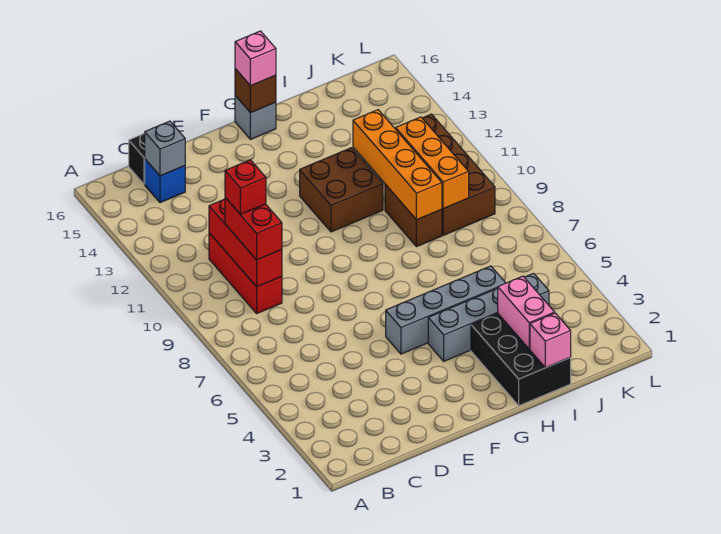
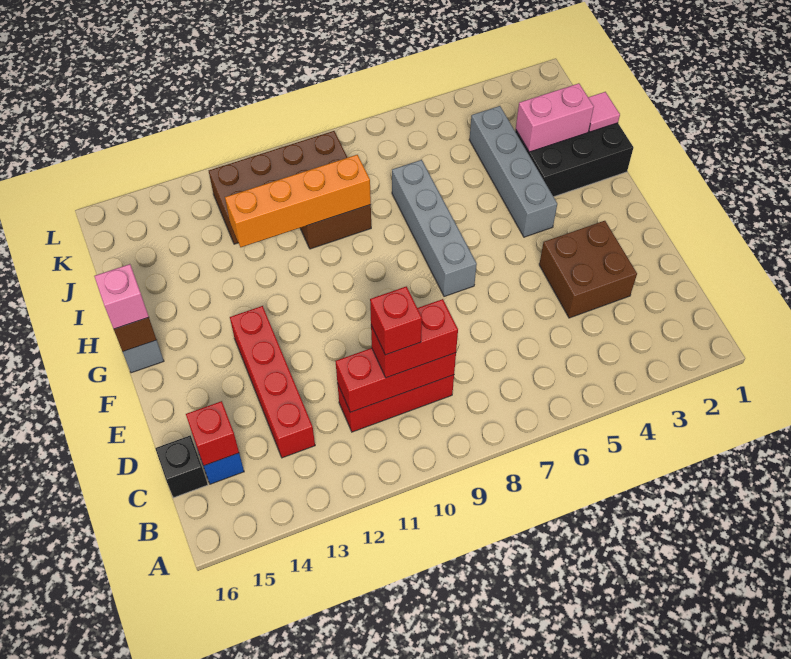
none -> red 1x4 brick [230,306,315,458]
grey 1x1 brick [145,121,185,176] -> red 1x1 brick [186,401,239,466]
grey 1x4 brick [386,266,505,354] -> grey 1x4 brick moved to [392,160,477,297]
brown 2x2 brick [300,148,383,232] -> brown 2x2 brick moved to [539,221,637,318]
pink 1x1 brick [530,313,571,368] -> pink 1x1 tile [588,92,620,132]
orange 1x3 brick [396,117,469,209] -> none

